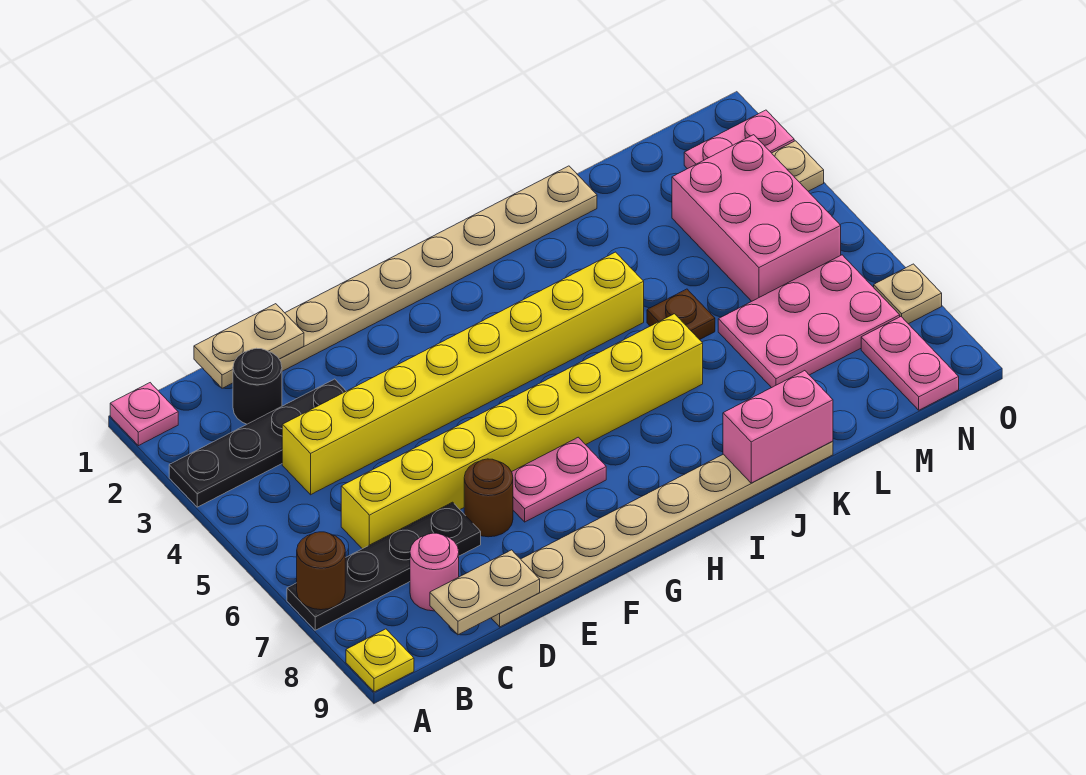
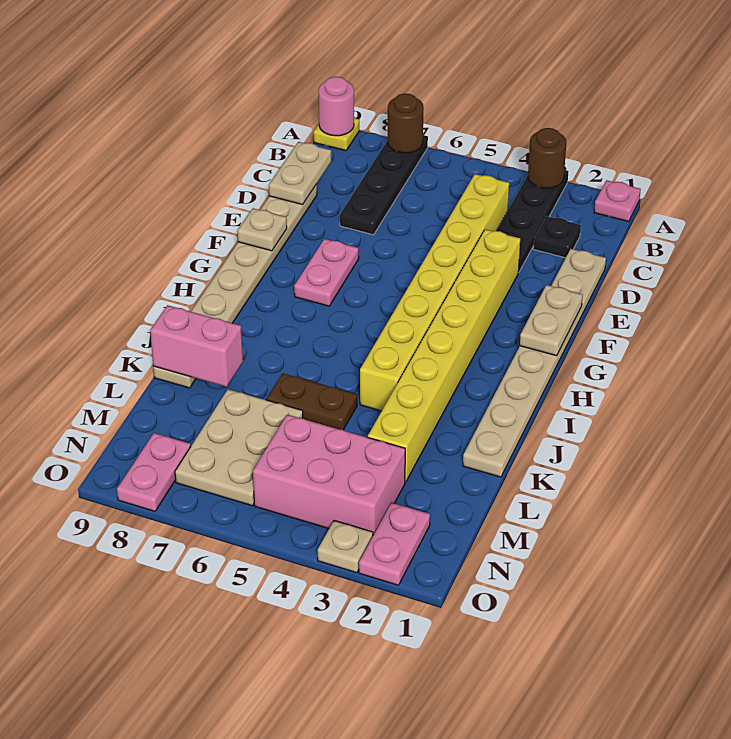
tan 1x2 plate [194,304,304,388] -> tan 1x2 plate moved to [520,285,583,356]
black 1x1 round brick [233,348,282,424] -> black 1x1 plate [533,216,581,258]
yellow 1x8 brick [341,314,703,549] -> yellow 1x8 brick moved to [368,229,520,483]
pink 1x1 round brick [410,533,459,611] -> pink 1x1 round brick moved to [319,77,354,136]
brown 1x1 round brick [464,459,513,537] -> brown 1x1 round brick moved to [528,128,566,188]
pink 1x2 brick [723,371,833,483] -> pink 1x2 brick turned to [150,305,243,387]
brown 1x1 plate [647,289,715,340] -> brown 1x2 plate [267,373,357,430]
pink 2x3 plate [718,255,900,388] -> tan 2x3 plate [175,389,303,506]
pink 1x2 plate [861,317,959,410] -> pink 1x2 plate turned to [117,433,191,511]
tan 1x1 plate [874,264,942,324] -> tan 1x1 plate moved to [237,208,287,251]

